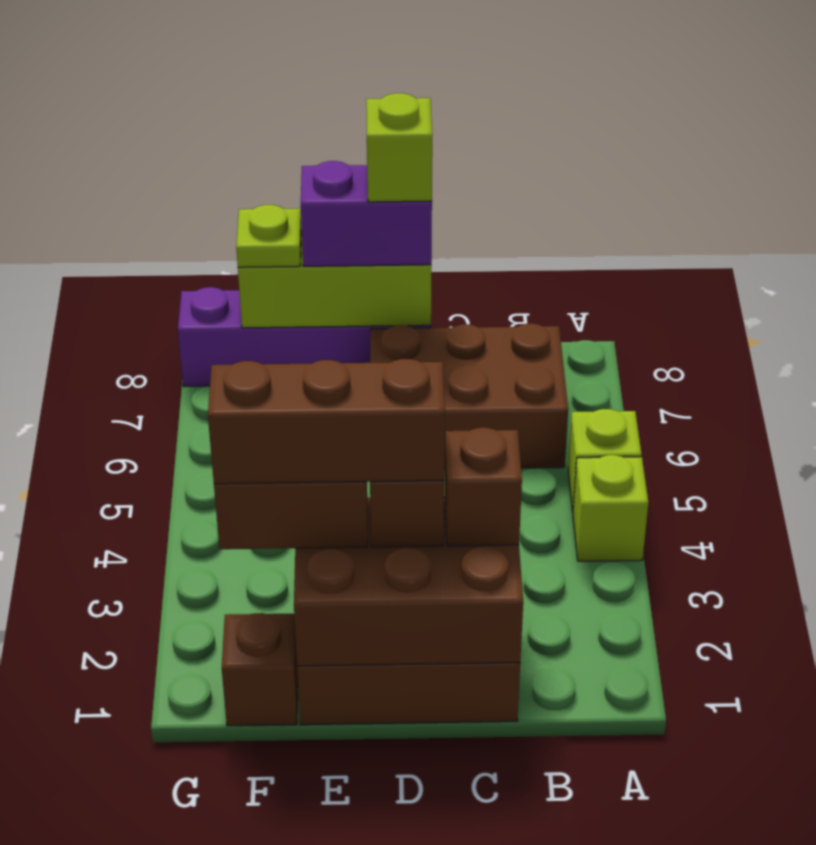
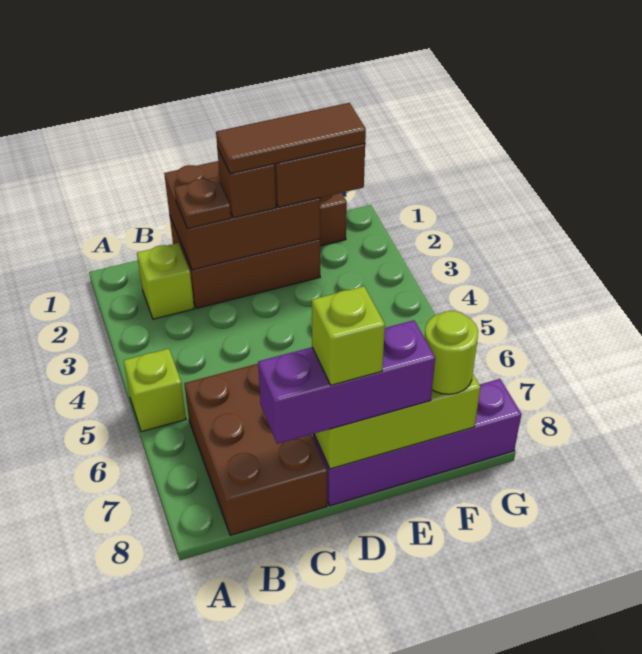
lime 1x1 brick [573,455,648,561] -> lime 1x1 brick moved to [137,243,194,319]
brown 2x3 brick [370,324,568,469] -> brown 2x3 brick turned to [184,364,327,535]
brown 1x1 brick [445,428,522,546] -> brown 1x1 plate [174,177,231,229]
brown 1x3 brick [208,359,445,484] -> brown 1x3 tile [216,103,366,174]
purple 1x2 brick [301,161,432,266] -> purple 1x3 brick [258,320,435,444]
lime 1x1 plate [236,205,301,267] -> lime 1x1 round brick [425,311,478,394]

